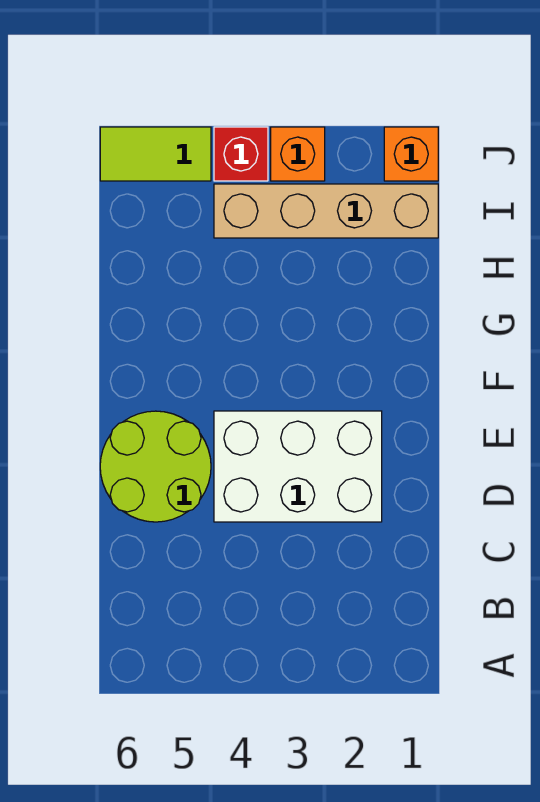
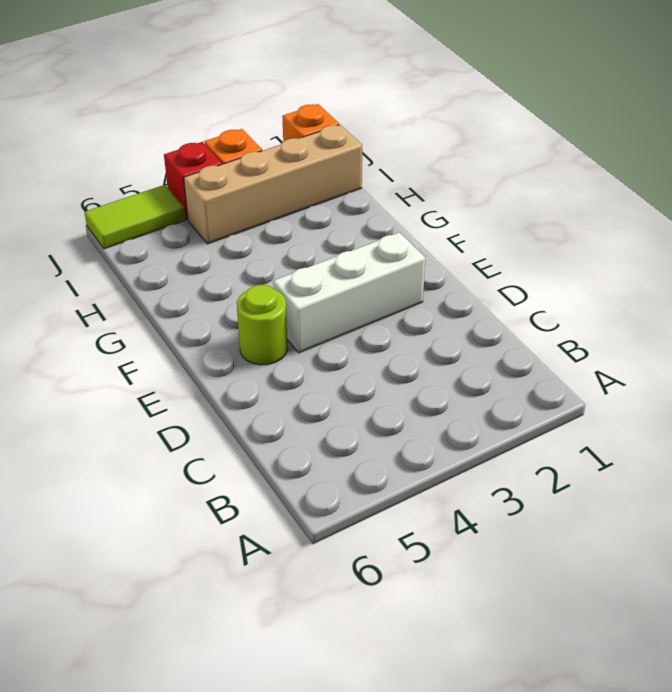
white 2x3 brick [214,411,382,522] -> white 1x3 brick [273,232,425,353]
lime 2x2 round brick [100,411,211,522] -> lime 1x1 round brick [237,285,288,365]

